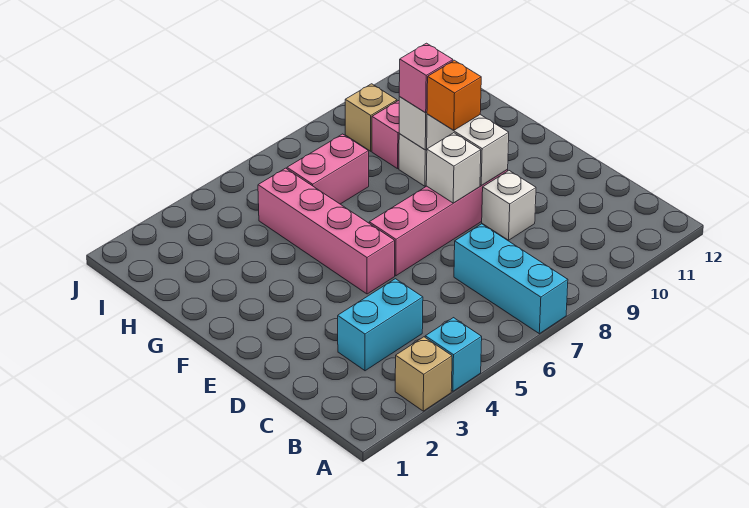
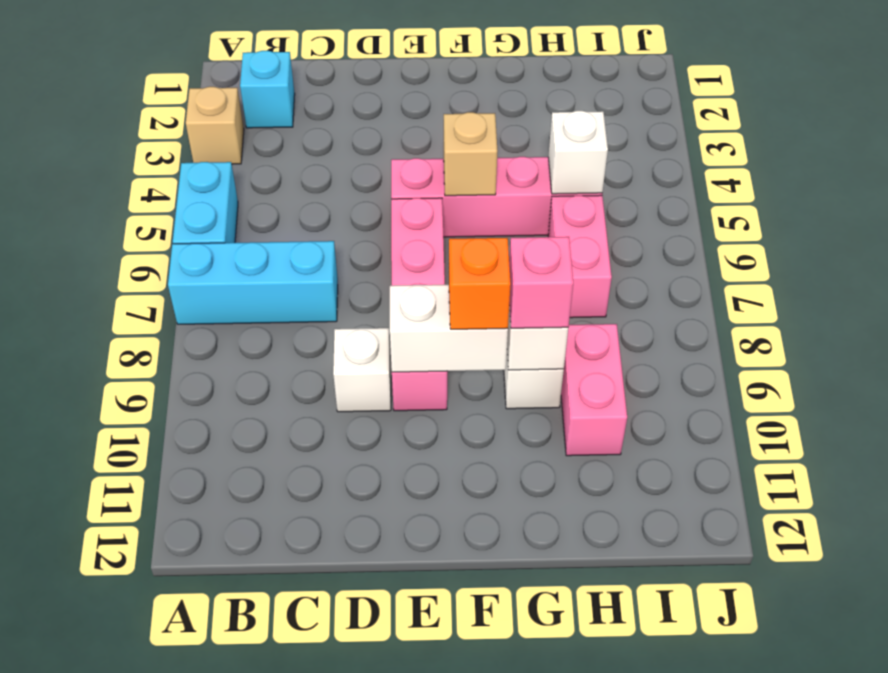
cyan 1x1 brick [425,318,482,391] -> cyan 1x1 brick moved to [240,51,295,128]
cyan 1x2 brick [338,279,423,371] -> cyan 1x2 brick moved to [173,162,238,244]
white 1x1 brick [426,133,481,203] -> white 1x1 brick moved to [548,111,608,194]
tan 1x1 brick [345,84,397,151] -> tan 1x1 brick moved to [444,112,497,196]

